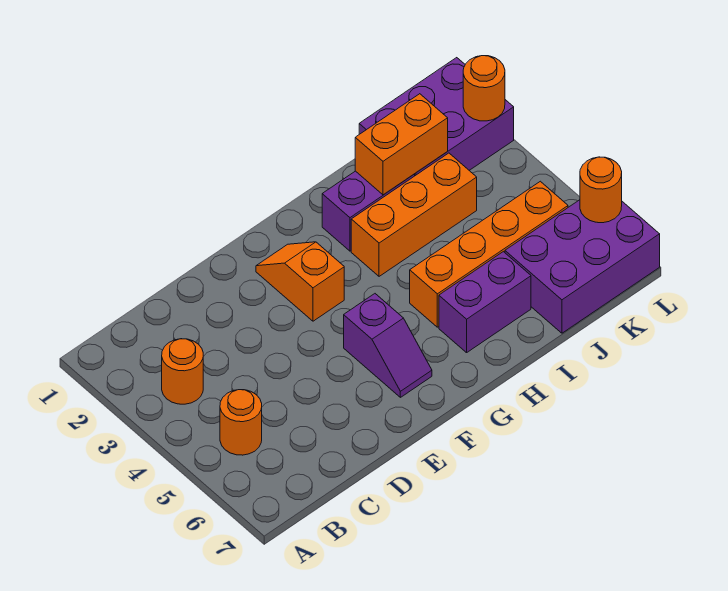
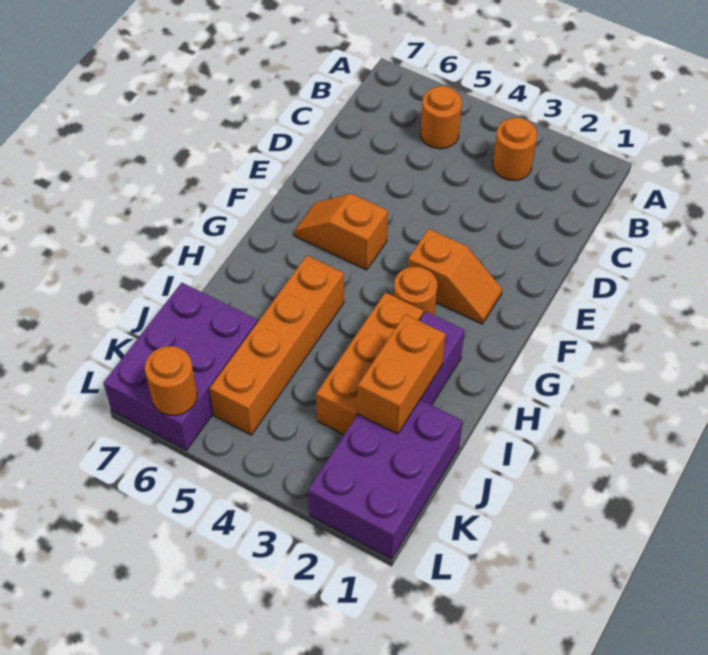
purple 1x2 slope [344,294,432,397] -> orange 1x2 slope [294,193,388,270]
purple 1x2 brick [439,252,531,353] -> none
orange 1x1 round brick [463,56,505,121] -> orange 1x1 round brick moved to [394,266,437,315]

